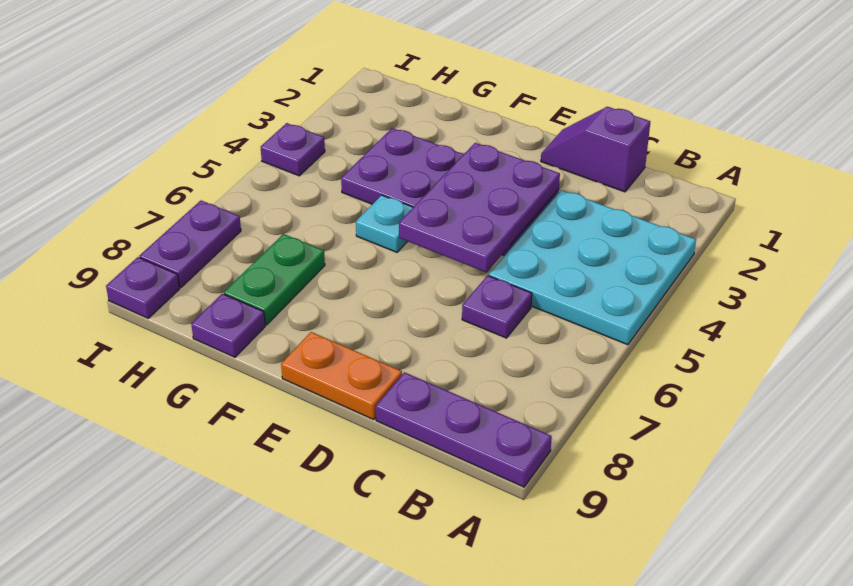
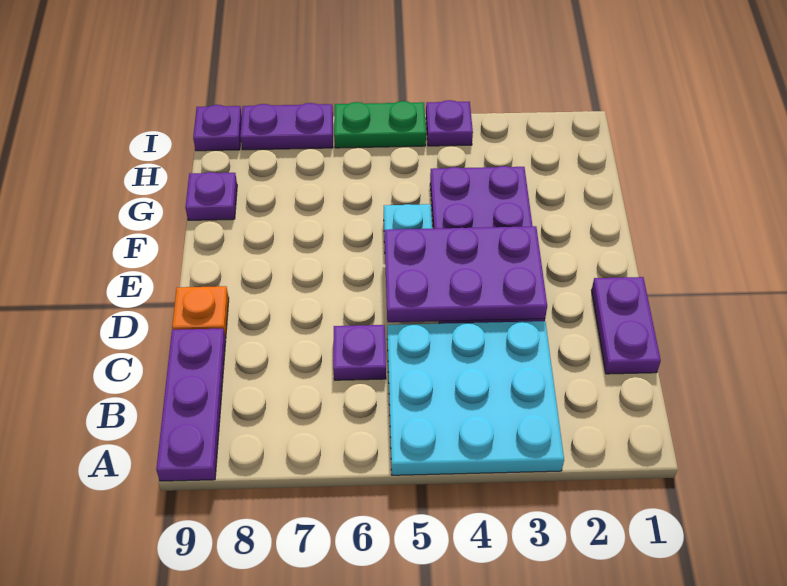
purple 1x2 slope [541,107,650,192] -> purple 1x2 plate [591,277,661,374]
orange 1x2 plate [281,332,402,420] -> orange 1x1 plate [172,286,229,339]
green 1x2 plate [224,234,325,325] -> green 1x2 plate moved to [334,101,426,148]

